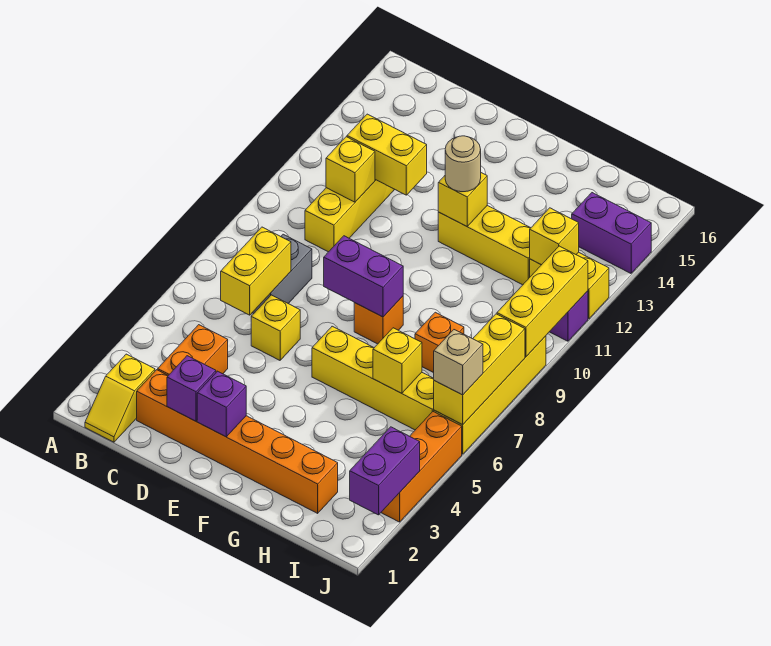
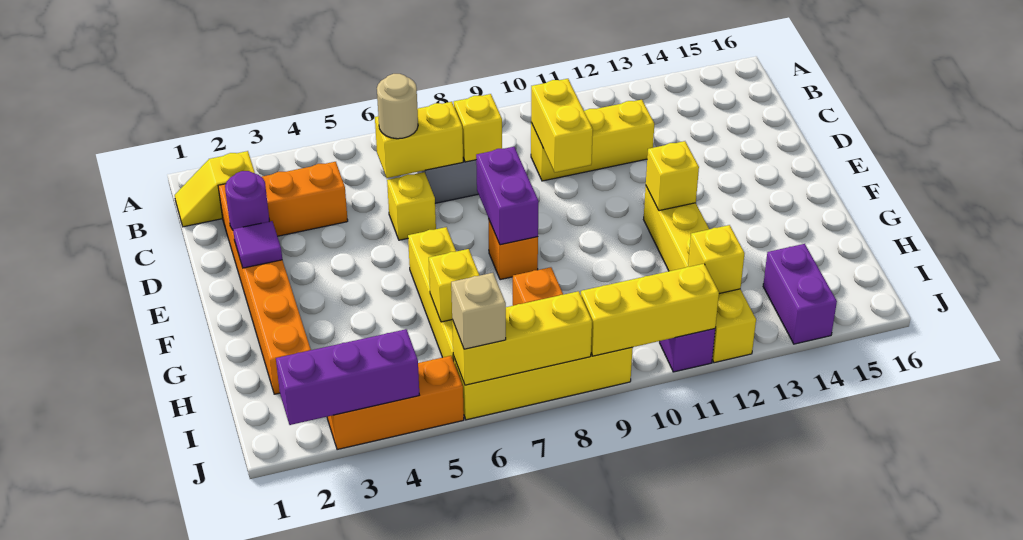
yellow 1x1 brick [326,137,375,202] -> yellow 1x1 brick moved to [454,94,502,162]
yellow 1x2 brick [347,114,427,195] -> yellow 1x2 brick moved to [531,79,593,172]
purple 1x1 brick [167,356,216,421] -> purple 1x1 round brick [225,171,269,230]
purple 1x1 brick [197,371,246,437] -> purple 1x1 tile [233,221,282,268]
tan 1x1 round brick [445,136,481,192] -> tan 1x1 round brick moved to [377,74,418,139]
purple 1x2 brick [350,427,420,515] -> purple 1x3 brick [276,329,419,425]

